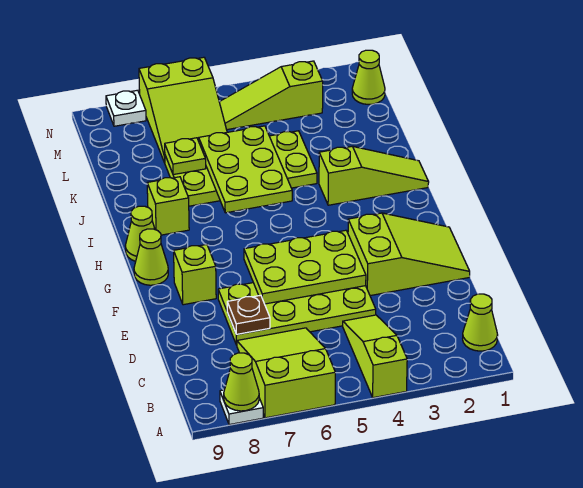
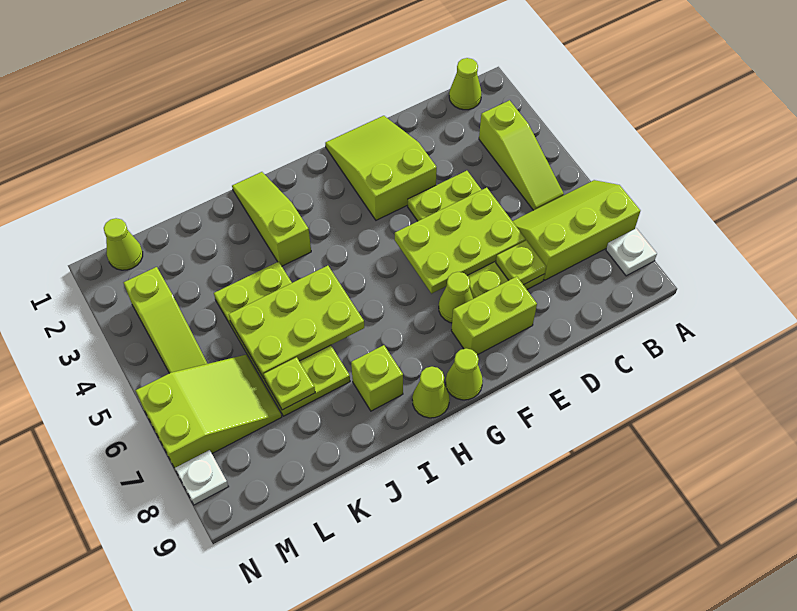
lime 1x3 slope [343,315,407,398] -> lime 1x3 slope turned to [479,100,564,210]
lime 2x3 slope [237,328,335,418] -> lime 2x3 slope turned to [513,180,641,280]
lime 1x1 cone [224,353,259,411] -> lime 1x1 cone moved to [439,272,473,323]
brown 1x1 plate [227,295,270,334] -> lime 1x1 plate [496,240,546,285]
lime 2x3 plate [244,230,366,304] -> lime 2x3 plate turned to [395,188,526,294]
lime 1x1 brick [174,244,216,305] -> lime 1x2 brick [451,277,537,355]

